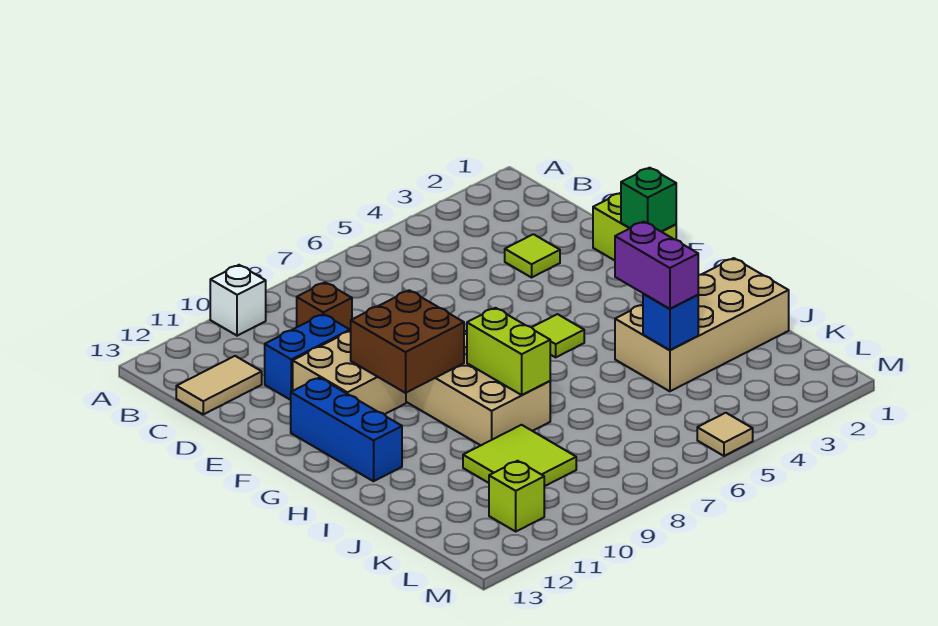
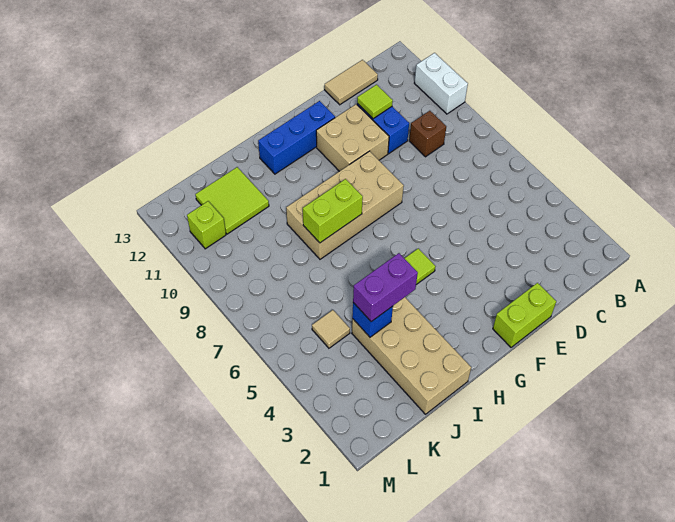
white 1x1 brick [210,265,266,336] -> white 1x2 brick [414,53,468,114]
tan 1x2 tile [176,356,262,414] -> tan 1x2 tile turned to [325,60,378,105]
lime 1x1 tile [505,234,560,277] -> lime 1x1 tile moved to [357,85,393,119]
green 1x1 brick [621,168,676,232] -> none
brown 2x2 brick [351,290,464,393] -> none
lime 2x2 tile [463,425,576,486] -> lime 2x2 tile moved to [195,167,269,234]
tan 1x1 tile [697,413,753,456] -> tan 1x1 tile moved to [312,310,350,348]

